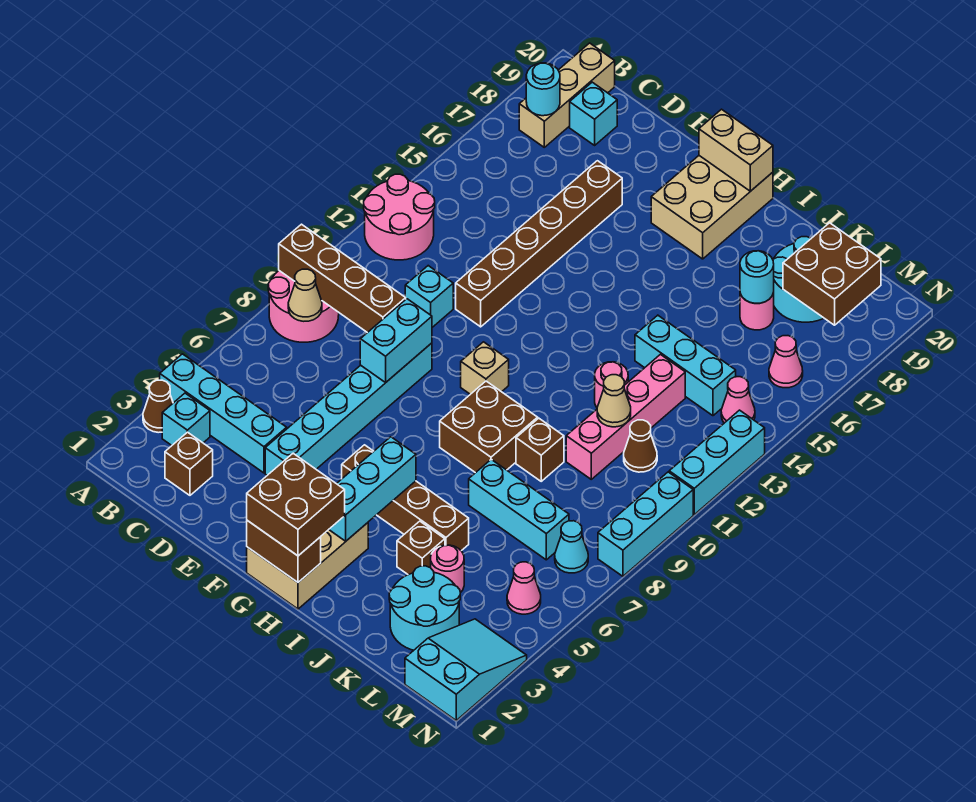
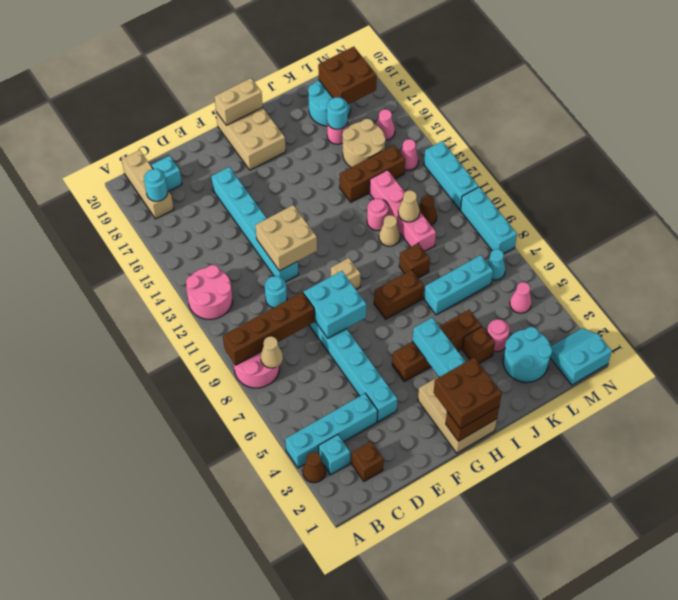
cyan 1x1 brick [405,266,453,327] -> cyan 1x1 round brick [265,276,287,308]
cyan 1x2 brick [360,299,432,383] -> cyan 2x2 brick [303,271,366,338]
brown 1x6 brick [456,161,622,327] -> cyan 1x6 brick [211,167,298,282]
none -> tan 2x2 brick [255,205,317,271]
brown 2x2 brick [440,381,538,473] -> brown 1x2 brick [374,270,424,319]
none -> tan 1x1 cone [379,215,400,246]
cyan 1x3 brick [635,315,736,416] -> brown 1x3 brick [340,145,405,202]
none -> tan 2x2 round brick [342,119,386,167]
cyan 2x3 slope [405,619,527,720] -> cyan 2x2 slope [550,328,612,385]

